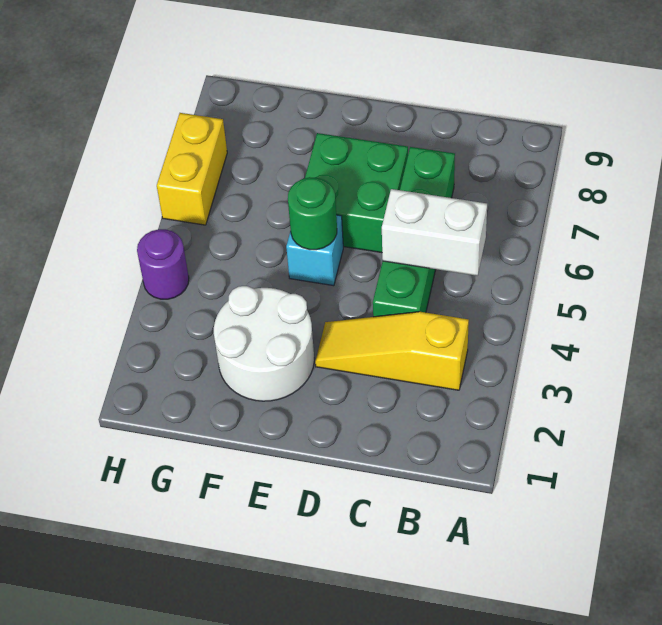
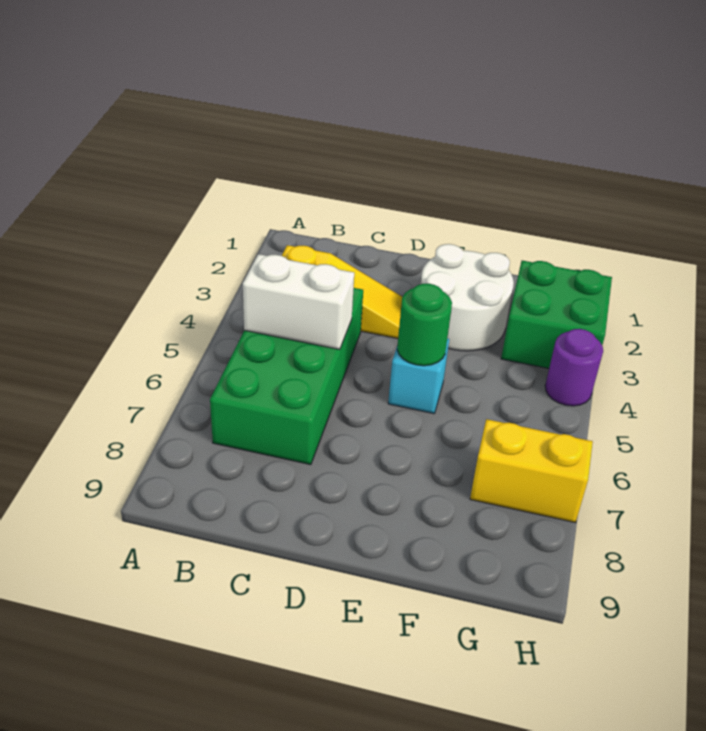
green 1x4 brick [373,147,455,317] -> green 2x4 brick [210,288,363,465]
green 2x2 brick [305,133,408,253] -> green 2x2 brick moved to [501,261,612,368]
yellow 1x2 brick [157,113,227,225] -> yellow 1x2 brick turned to [470,419,593,522]

